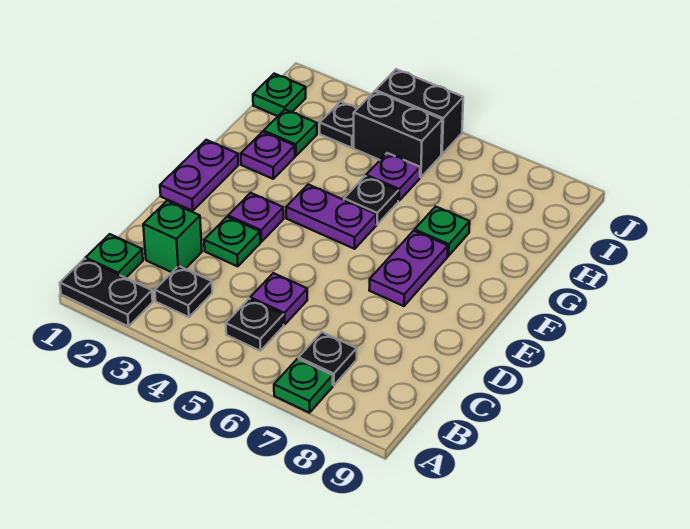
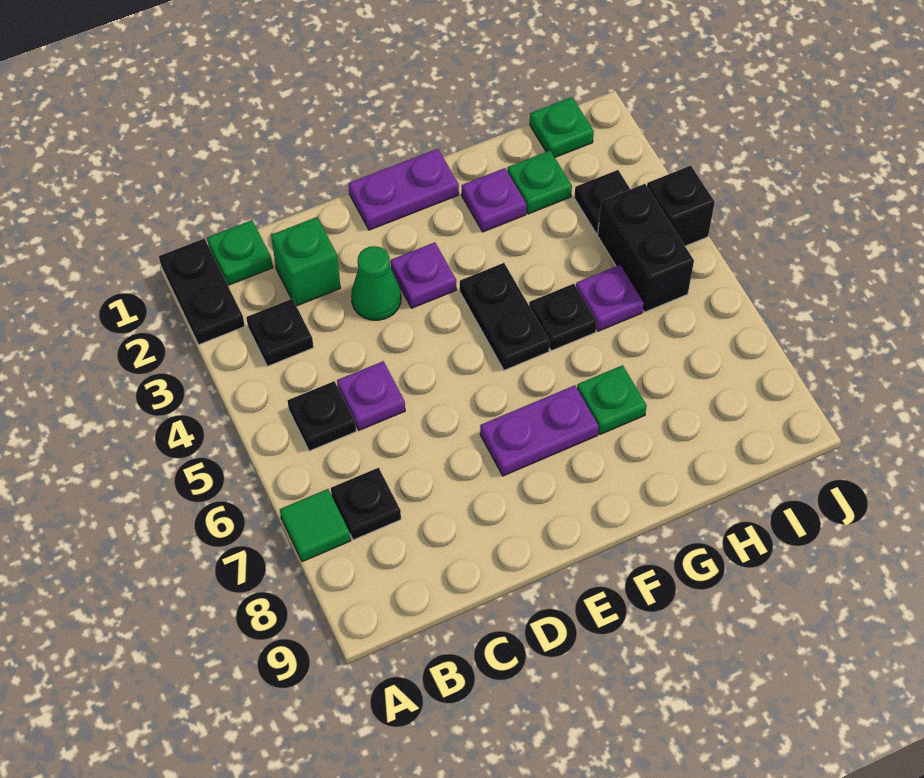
green 1x1 plate [274,359,333,413] -> green 1x1 tile [280,489,351,562]
green 1x1 plate [204,217,260,266] -> green 1x1 cone [351,246,401,320]
purple 1x2 plate [286,185,376,249] -> black 1x2 plate [460,263,550,370]
black 1x2 brick [376,69,463,154] -> black 1x1 brick [647,166,715,246]

